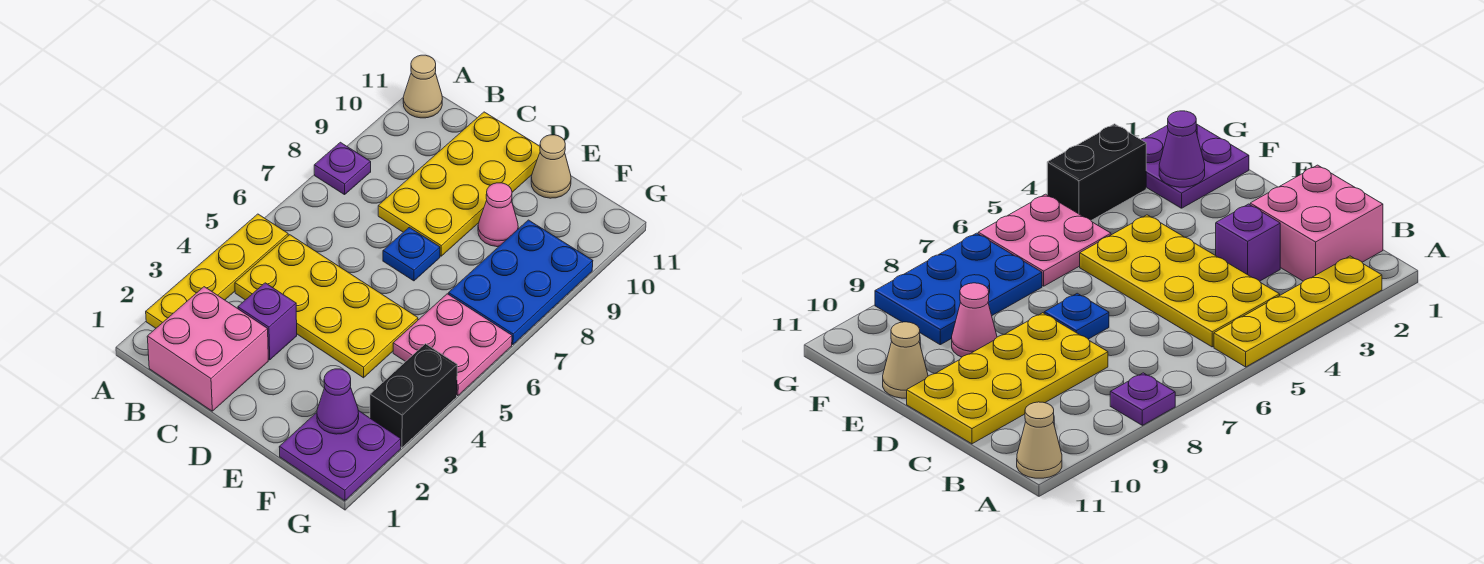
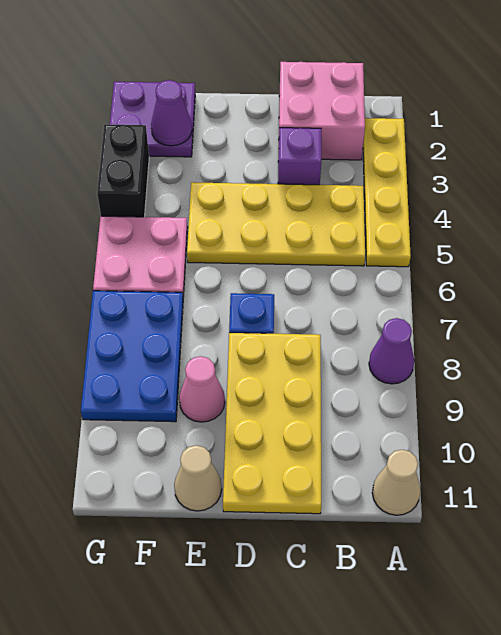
purple 1x1 plate [314,142,371,195] -> purple 1x1 cone [369,318,414,384]

